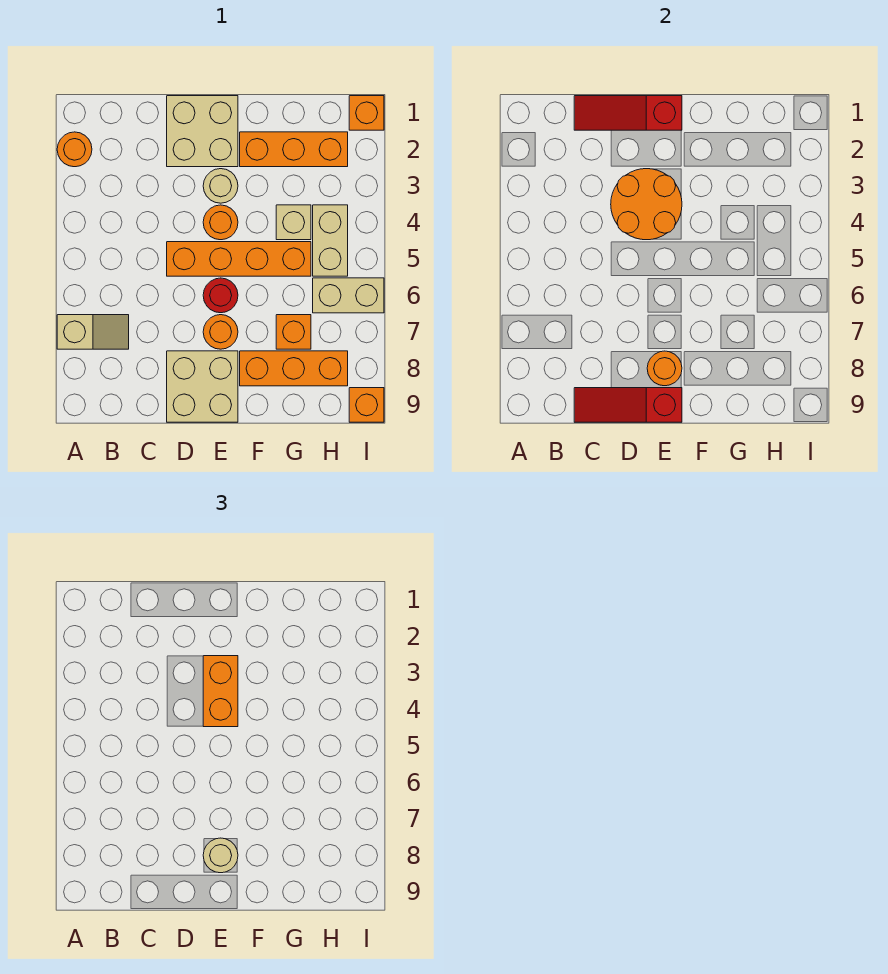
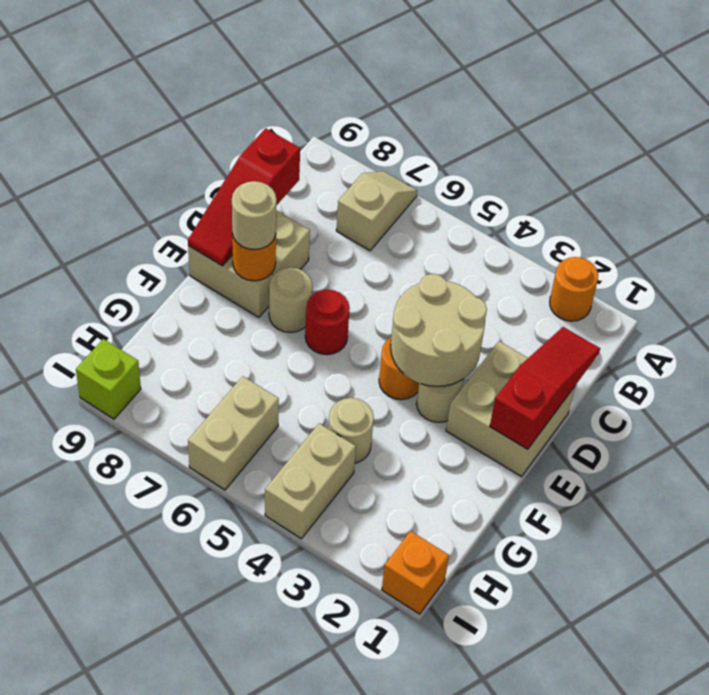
tan 1x2 slope [57,315,129,349] -> tan 1x2 slope turned to [336,171,417,251]
red 1x3 slope [574,388,682,422] -> red 1x3 slope turned to [188,128,300,266]
orange 2x2 round brick [611,169,682,240] -> tan 2x2 round brick [391,274,487,386]
orange 1x4 brick [167,242,311,276] -> none
orange 1x2 brick [203,656,238,727] -> none
orange 1x1 round brick [203,315,238,349] -> tan 1x1 round brick [269,268,312,333]
orange 1x3 brick [240,132,348,167] -> none
orange 1x3 brick [240,351,348,386] -> none
tan 1x1 brick [276,205,311,240] -> tan 1x1 round brick [328,398,374,463]
orange 1x1 brick [276,315,311,349] -> none
tan 1x2 brick [313,205,348,276] -> tan 1x2 brick turned to [265,423,356,539]
orange 1x1 brick [349,388,384,422] -> lime 1x1 brick [76,339,141,419]

